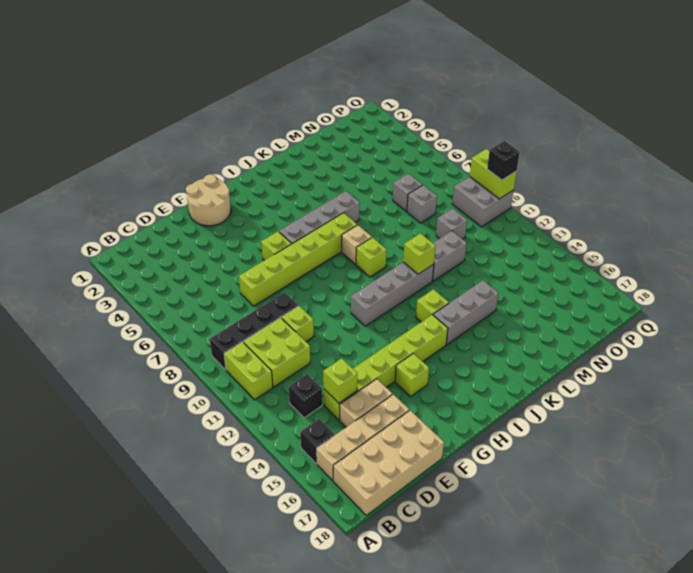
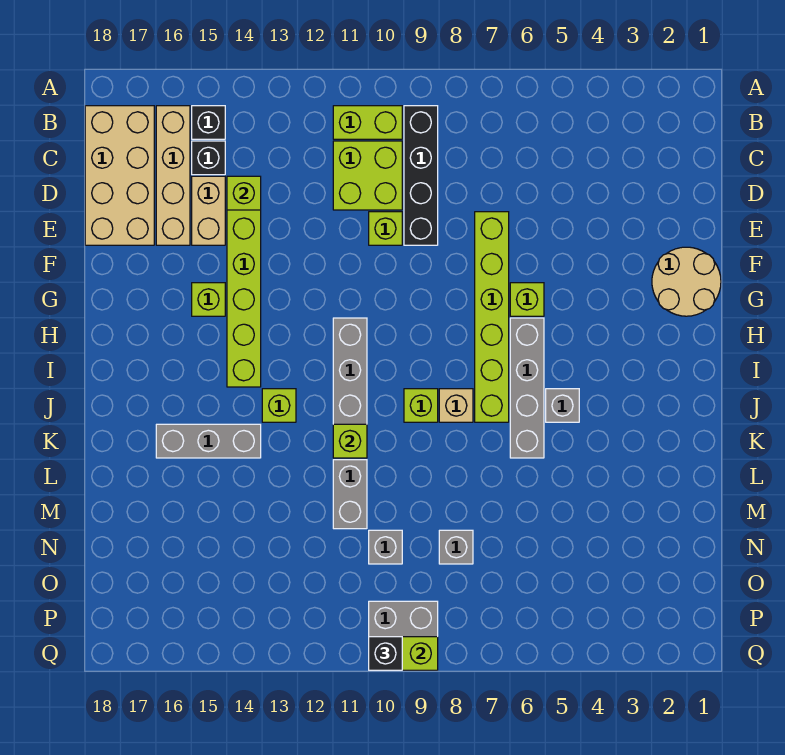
black 1x1 brick [289,374,322,418] -> black 1x1 brick moved to [192,141,225,175]
grey 1x3 brick [433,280,499,345] -> grey 1x3 brick turned to [156,424,261,458]
grey 1x1 brick [393,174,422,211] -> grey 1x1 brick moved to [546,389,579,422]

